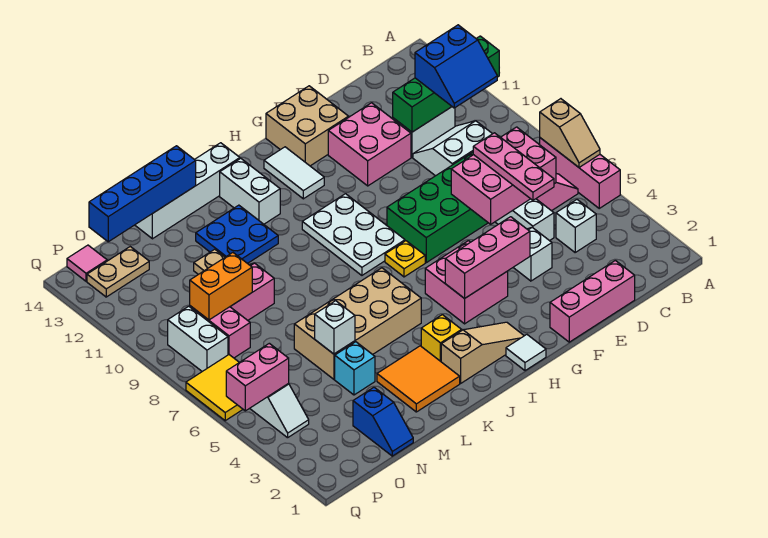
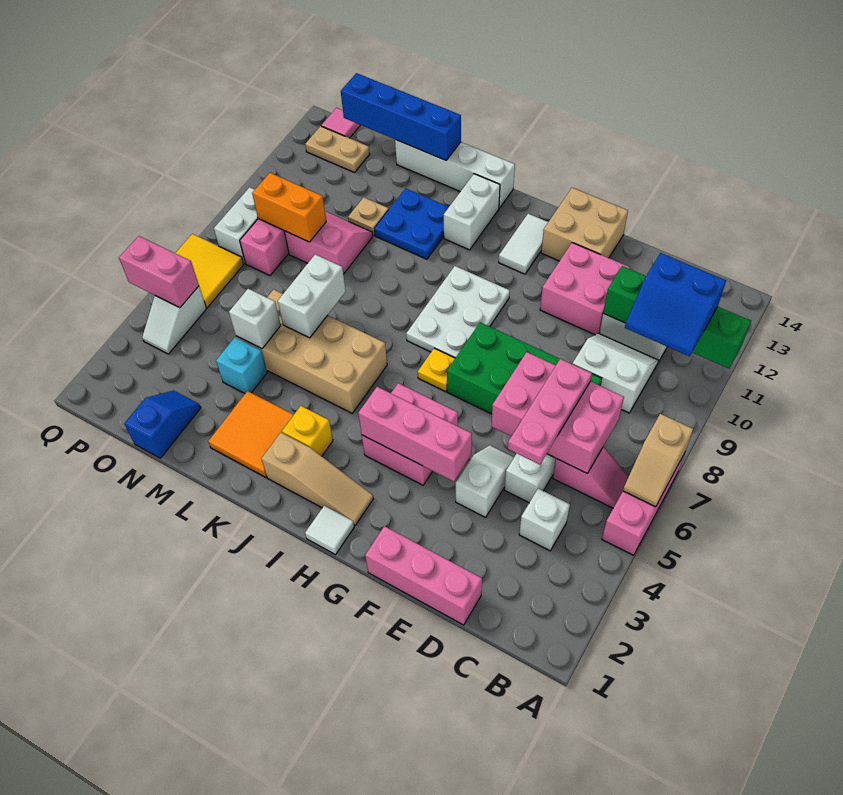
none -> white 1x2 brick [278,254,346,338]
blue 1x2 slope [353,387,413,456] -> blue 1x2 slope turned to [124,391,201,458]

